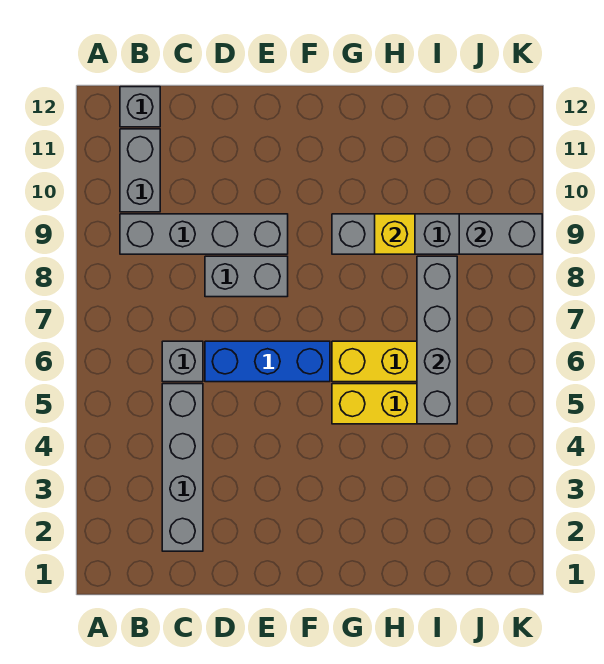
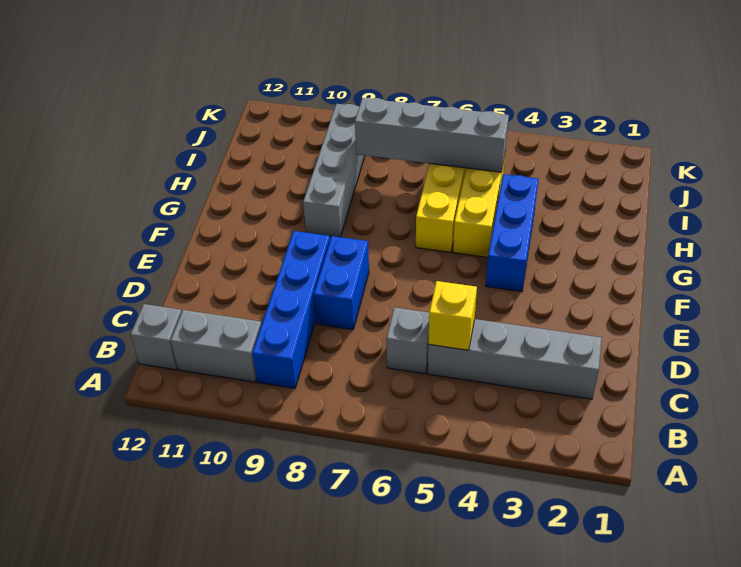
grey 1x4 brick [120,214,288,254] -> blue 1x4 brick [252,231,330,388]
blue 1x3 brick [205,341,330,382] -> blue 1x3 brick moved to [486,174,539,292]
grey 1x2 brick [205,256,288,297] -> blue 1x2 brick [314,236,369,330]
yellow 1x1 brick [375,214,415,254] -> yellow 1x1 brick moved to [428,281,477,350]
grey 1x2 brick [459,214,542,254] -> none

